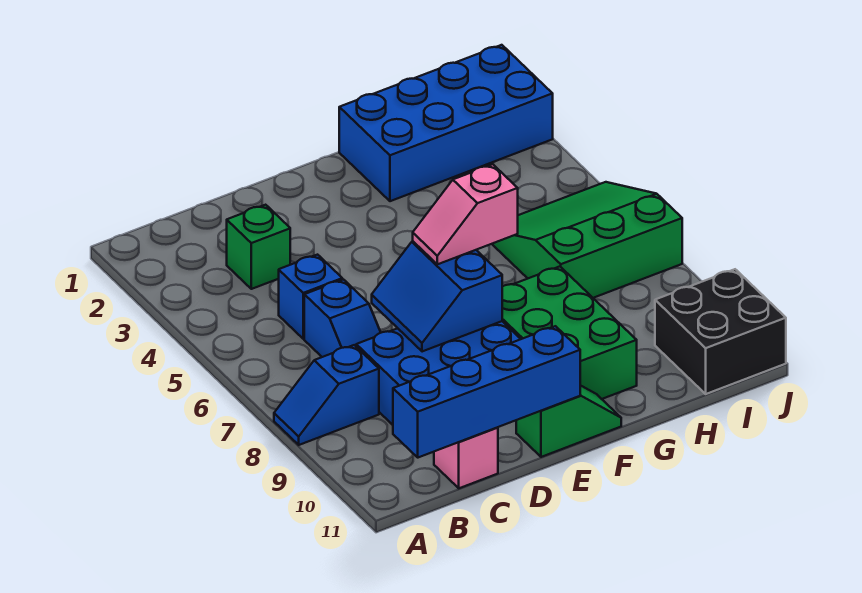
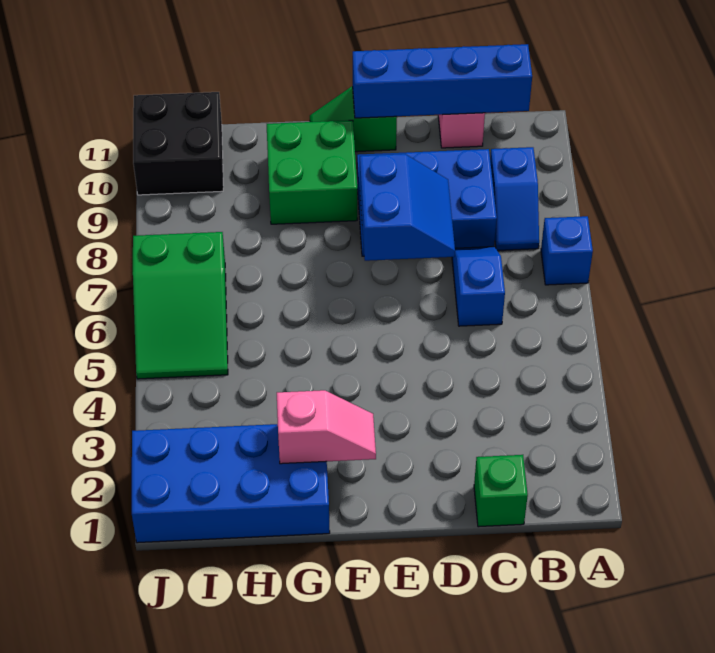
blue 1x2 slope [274,345,379,445] -> blue 1x2 slope turned to [490,147,539,251]
green 1x1 brick [227,205,290,289] -> green 1x1 brick moved to [474,455,528,527]
blue 1x1 brick [279,255,342,339] -> blue 1x1 brick moved to [541,216,593,285]
pink 1x2 slope [413,164,518,264] -> pink 1x2 slope moved to [277,390,376,464]
green 2x3 brick [502,267,637,399] -> green 2x2 brick [267,120,357,224]
green 3x3 slope [492,182,682,298] -> green 2x3 slope [133,232,228,379]

